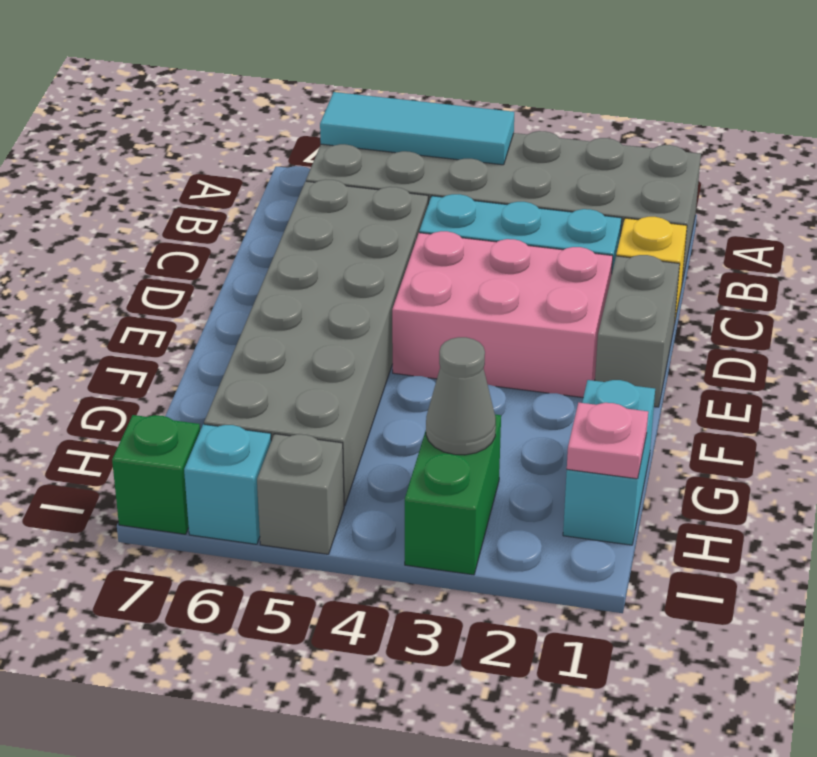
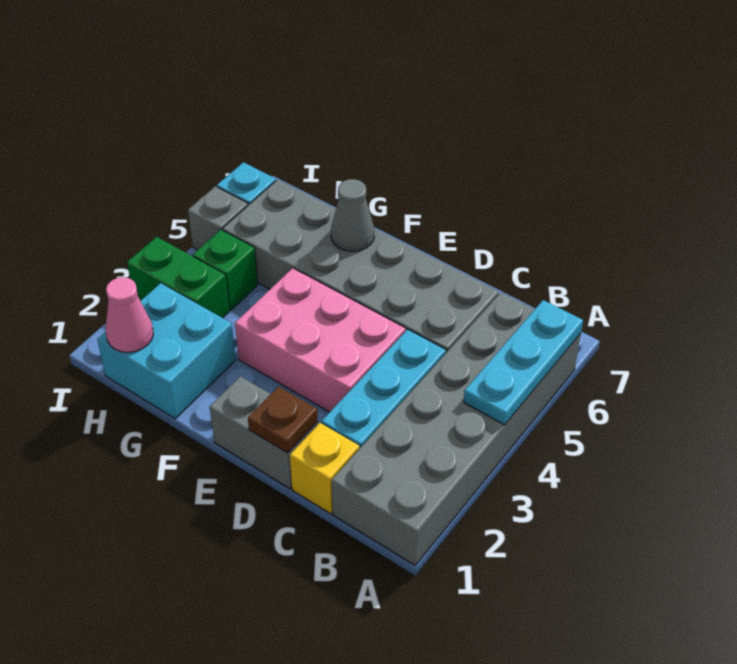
cyan 1x3 tile [320,92,514,165] -> cyan 1x3 plate [464,300,583,425]
none -> brown 1x1 plate [248,387,318,453]
pink 2x3 brick [392,231,613,397] -> pink 2x3 brick turned to [235,268,406,412]
cyan 1x2 brick [563,380,655,545] -> cyan 2x2 brick [97,283,236,419]
pink 1x1 plate [567,403,648,479] -> pink 1x1 cone [106,277,153,352]
grey 1x1 cone [426,337,496,455] -> grey 1x1 cone moved to [331,179,374,251]
green 1x1 brick [112,415,200,534] -> green 1x1 brick moved to [193,230,258,310]

